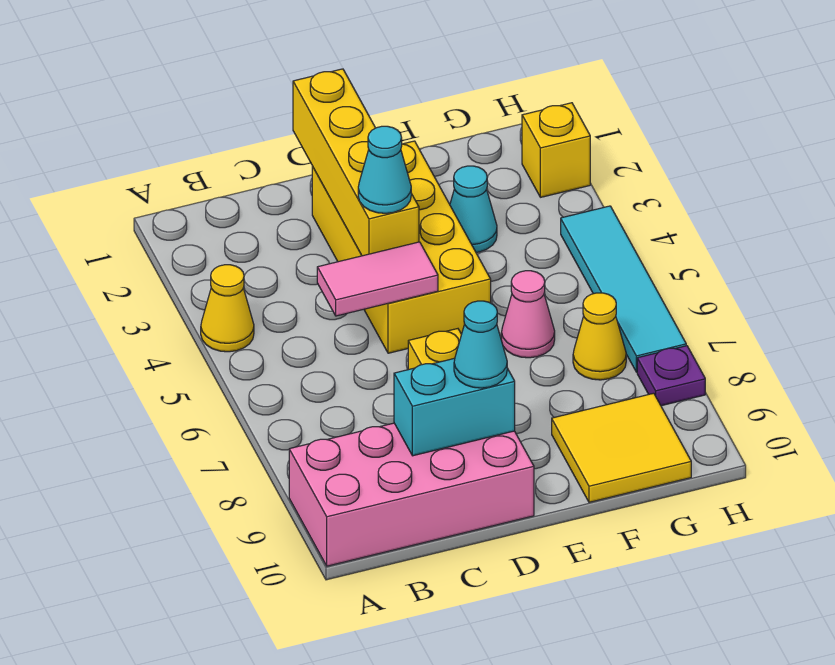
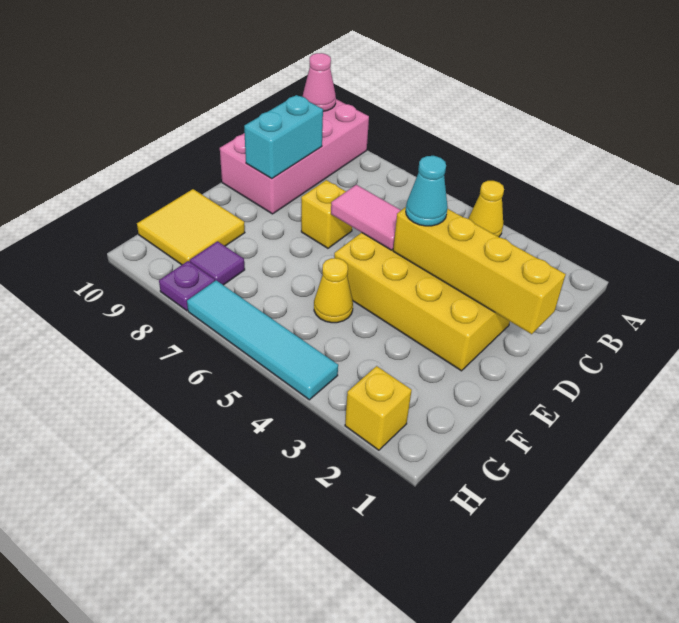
pink 1x2 tile [317,242,438,316] -> pink 1x2 tile turned to [331,185,401,250]
cyan 1x1 cone [454,301,507,388] -> none
cyan 1x1 cone [450,166,497,252] -> none
pink 1x1 cone [501,271,555,358] -> pink 1x1 cone moved to [303,53,336,111]
yellow 1x1 cone [573,293,626,380] -> yellow 1x1 cone moved to [314,258,353,323]
none -> purple 1x1 tile [190,241,245,285]

